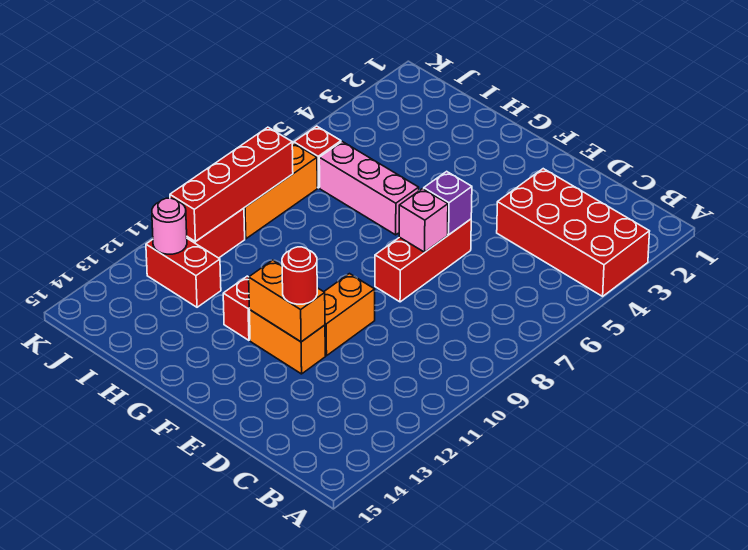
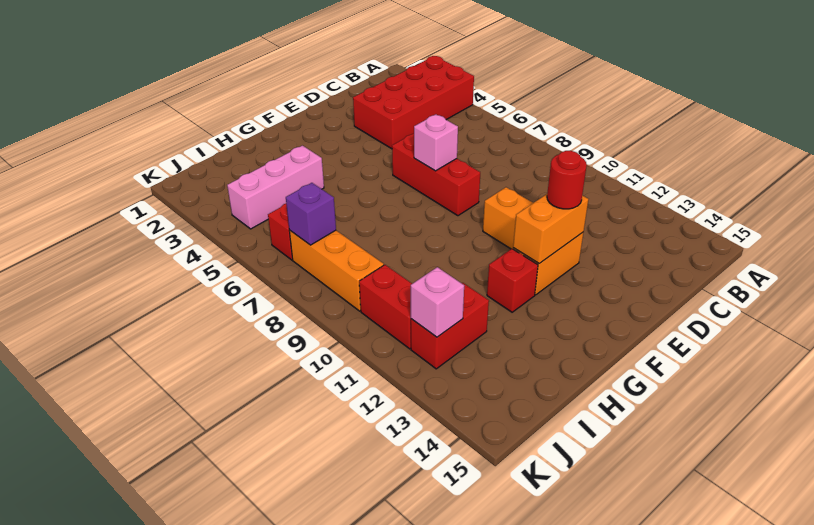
purple 1x1 brick [424,171,472,235] -> purple 1x1 brick moved to [286,183,336,245]
pink 1x3 brick [319,142,419,235] -> pink 1x3 brick moved to [227,146,324,229]
red 1x4 brick [170,127,293,242] -> none
pink 1x1 round brick [152,198,187,254] -> pink 1x1 brick [411,267,464,337]

